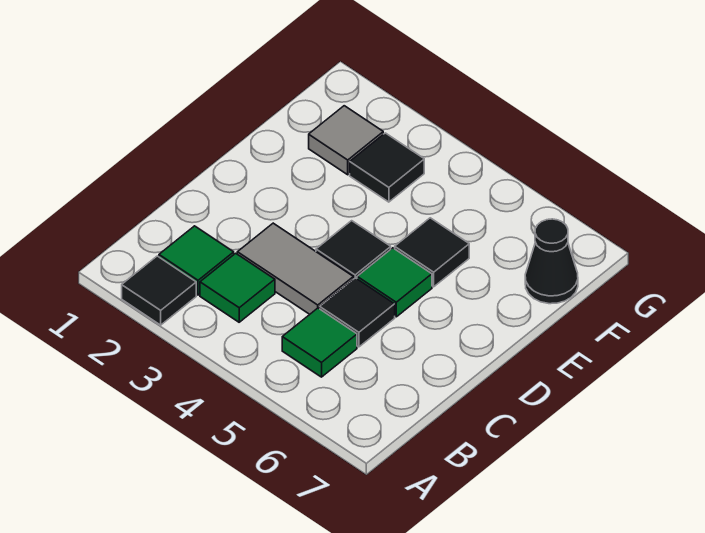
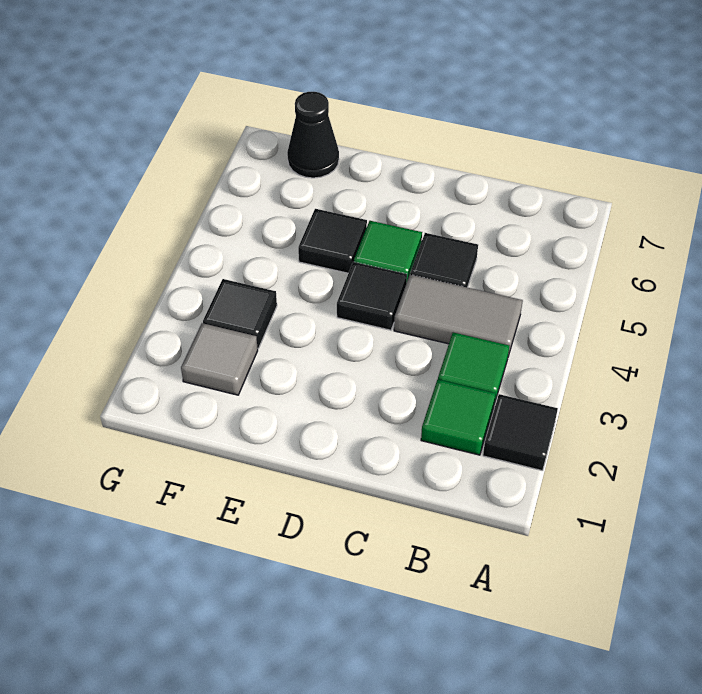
green 1x1 tile [282,308,357,377] -> none
grey 1x2 tile [237,223,353,314] -> grey 1x2 tile turned to [394,275,523,356]

